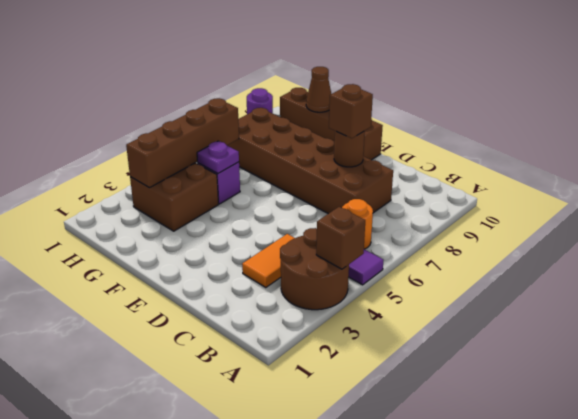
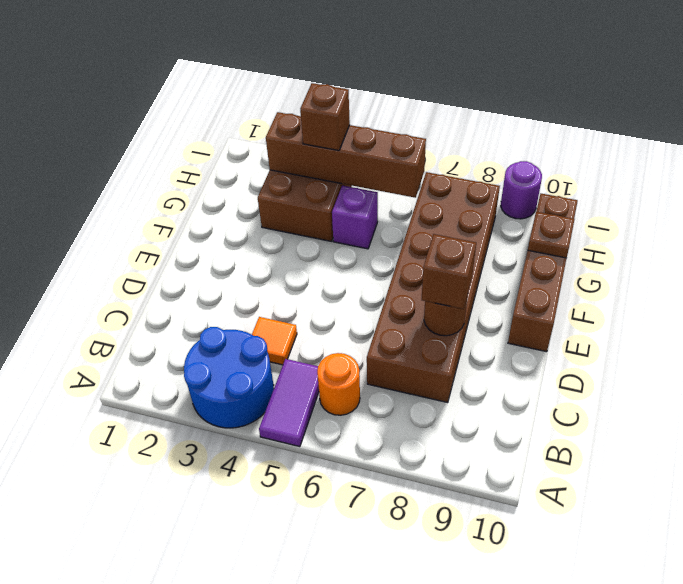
brown 2x2 round brick [280,228,349,310] -> blue 2x2 round brick [184,327,274,428]
brown 1x1 brick [316,207,365,269] -> brown 1x1 brick moved to [300,83,350,151]
orange 1x2 tile [242,234,294,288] -> orange 1x1 tile [252,317,297,365]
purple 1x1 plate [197,141,239,174] -> none
brown 1x1 cone [306,67,331,112] -> brown 1x1 plate [528,212,575,258]

